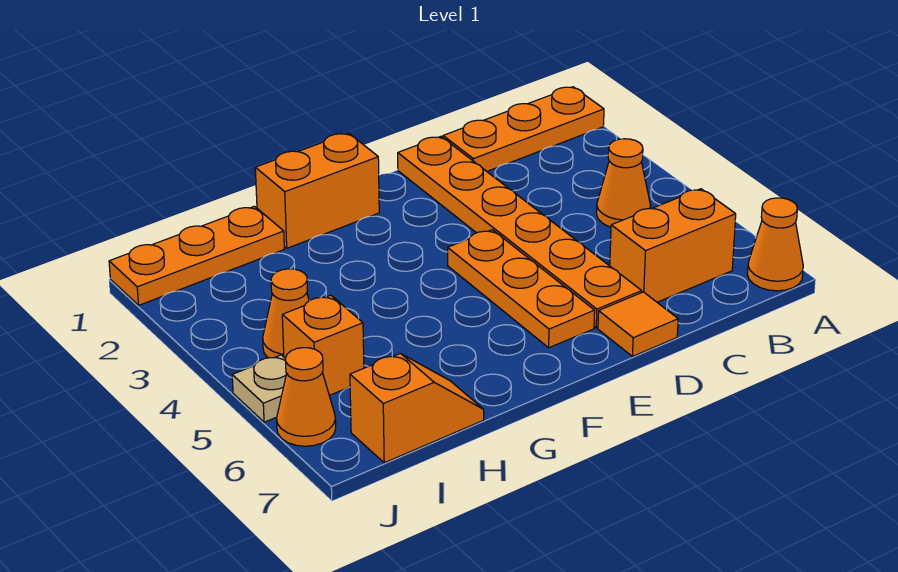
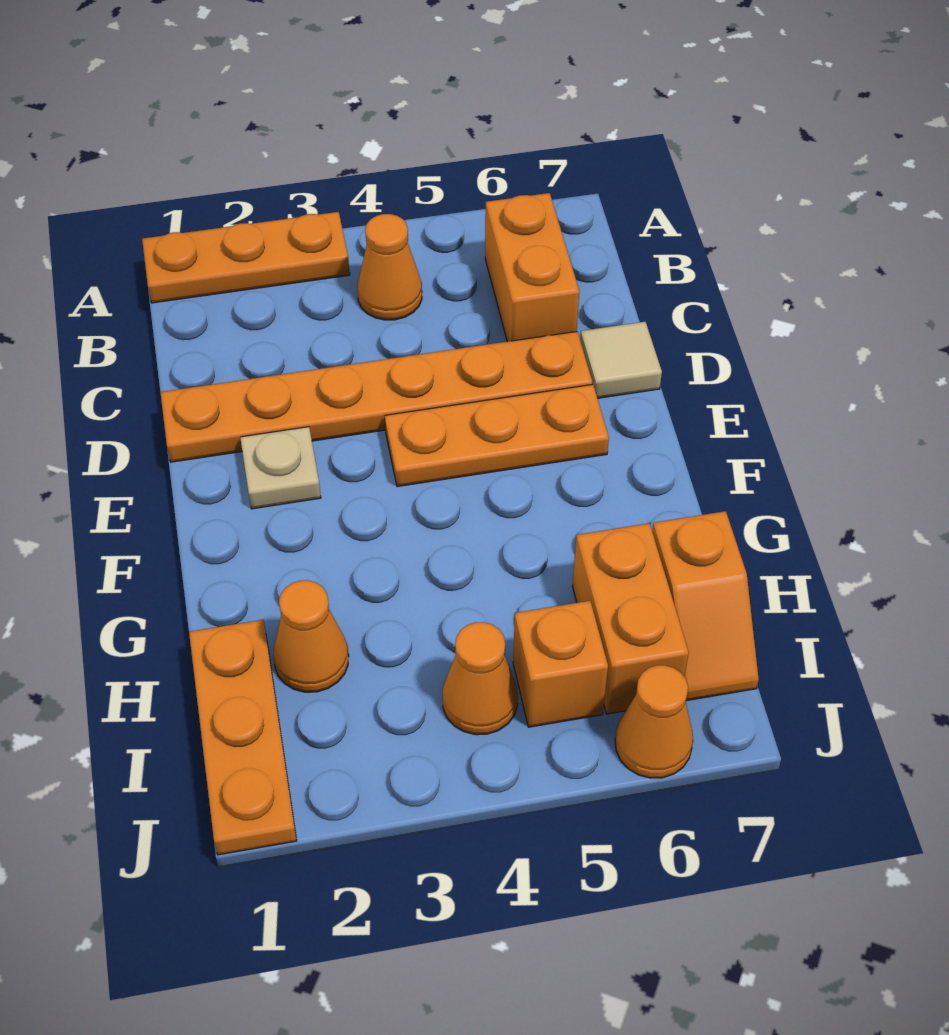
orange 1x3 plate [443,87,604,171] -> orange 1x3 plate turned to [142,212,350,303]
orange 1x1 cone [747,198,803,291] -> orange 1x1 cone moved to [273,580,349,692]
orange 1x1 tile [598,292,678,356] -> tan 1x1 tile [580,322,662,398]
orange 1x2 brick [255,133,379,248] -> orange 1x2 brick moved to [572,523,689,714]
orange 1x2 slope [350,353,484,463] -> orange 1x2 slope turned to [652,511,759,701]
tan 1x1 plate [232,355,287,422] -> tan 1x1 plate moved to [240,427,321,509]

